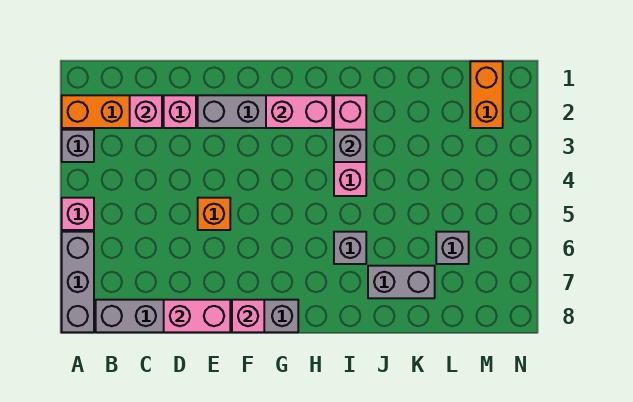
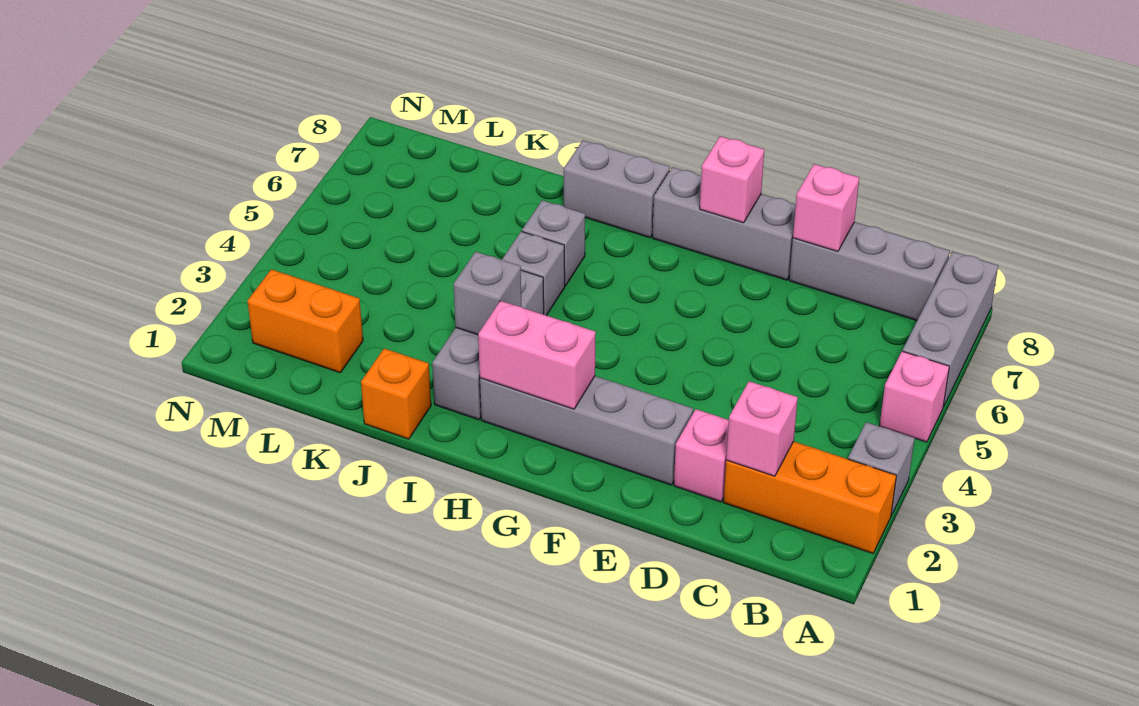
pink 1x2 brick [164,300,230,332] -> pink 1x1 brick [793,164,859,251]
orange 1x1 brick [198,198,230,230] -> orange 1x1 brick moved to [361,348,431,439]
pink 1x3 brick [334,95,366,196] -> grey 1x3 brick [432,270,544,420]
grey 1x2 brick [368,266,435,298] -> grey 1x2 brick moved to [564,140,670,238]
grey 1x1 brick [436,232,469,264] -> grey 1x1 brick moved to [502,232,565,315]
orange 1x2 brick [470,61,503,128] -> orange 1x2 brick turned to [247,269,363,373]

